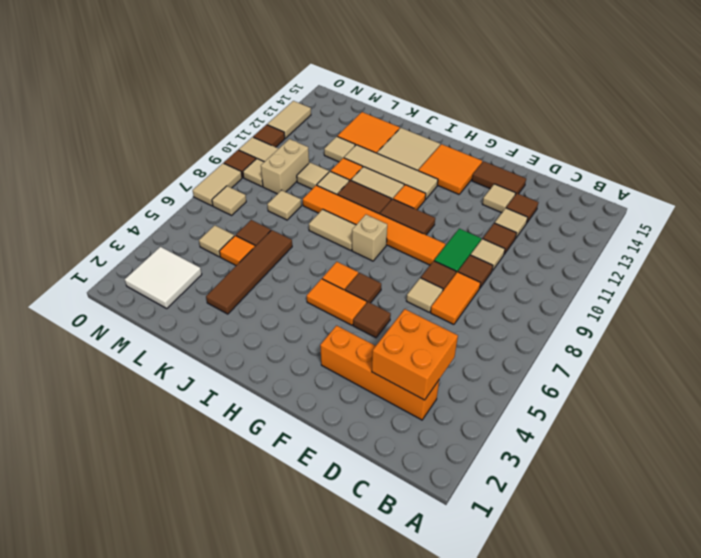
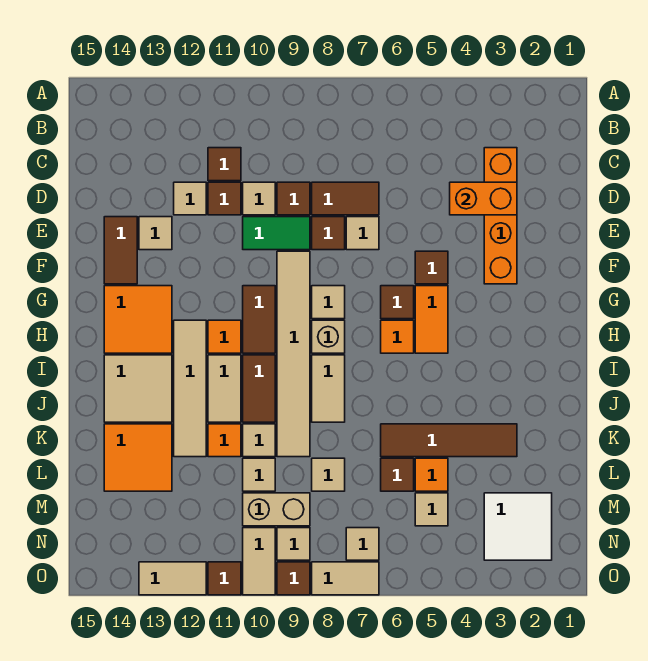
orange 2x2 brick [372,309,458,400] -> orange 1x2 brick [450,182,517,215]
orange 1x2 tile [431,272,480,324] -> brown 1x2 tile [312,182,379,215]
brown 1x1 tile [506,193,538,222] -> brown 1x1 tile moved to [208,148,241,181]
orange 1x6 tile [303,185,445,265] -> tan 1x6 tile [277,251,310,457]
tan 1x1 tile [324,137,355,162] -> tan 1x1 tile moved to [312,286,345,319]

